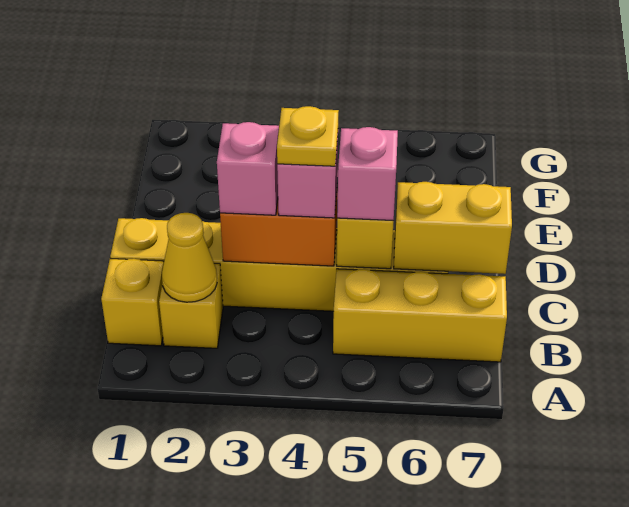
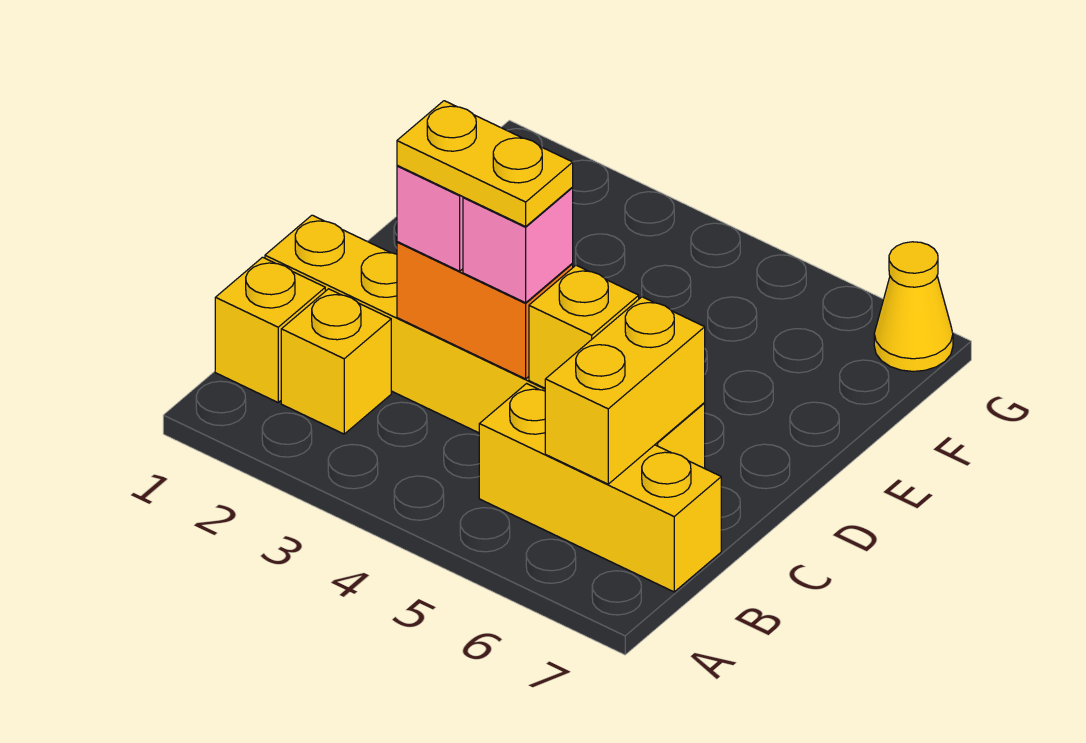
yellow 1x1 cone [162,213,217,302] -> yellow 1x1 cone moved to [874,242,953,371]
yellow 1x1 plate [277,106,339,166] -> yellow 1x2 plate [397,101,573,227]
pink 1x1 brick [337,127,398,221] -> none
yellow 1x2 brick [394,182,512,274] -> yellow 1x2 brick turned to [545,297,705,484]

